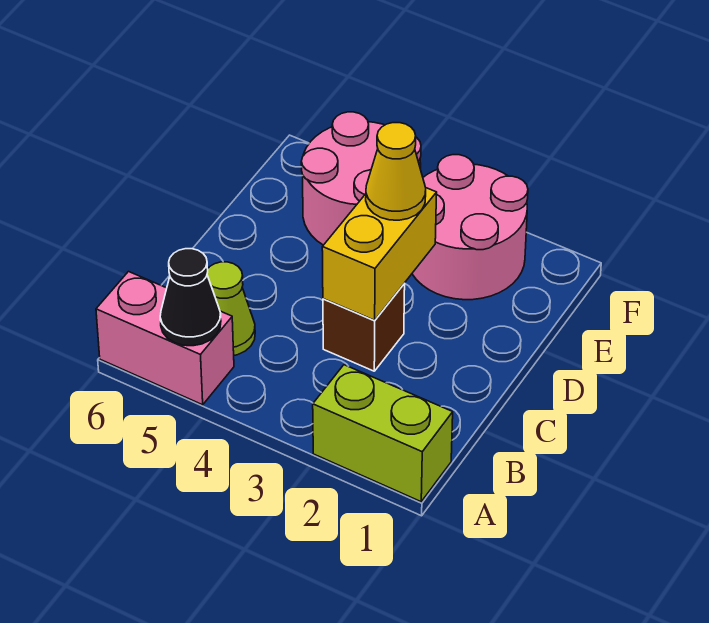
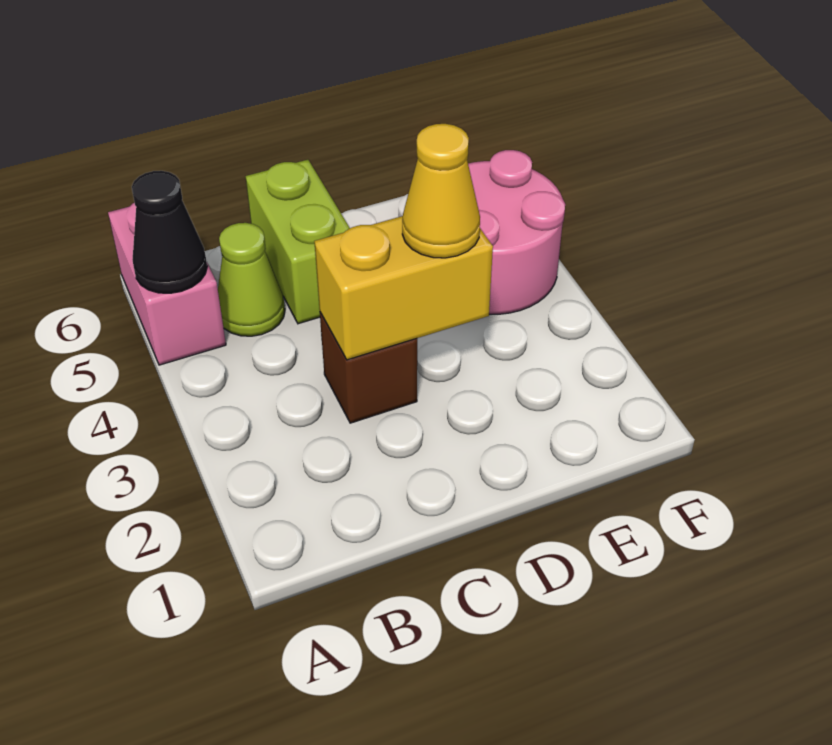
lime 1x2 brick [313,365,453,502] -> lime 1x2 brick moved to [246,160,350,324]
pink 2x2 round brick [412,155,528,300] -> none

